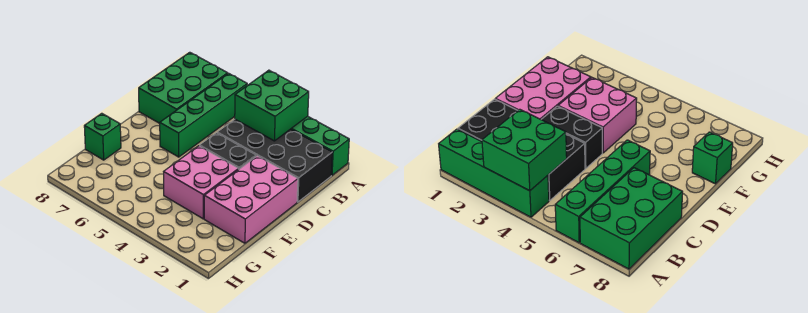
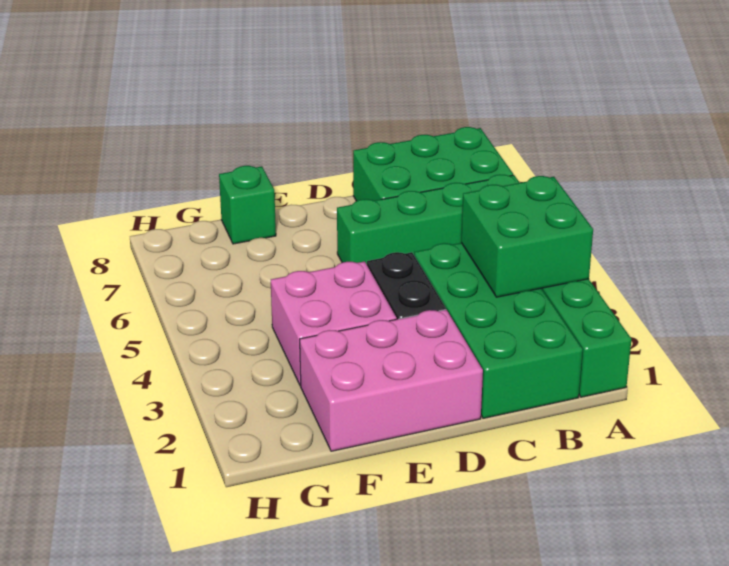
black 2x4 brick [217,119,332,202] -> green 2x4 brick [414,243,583,418]

